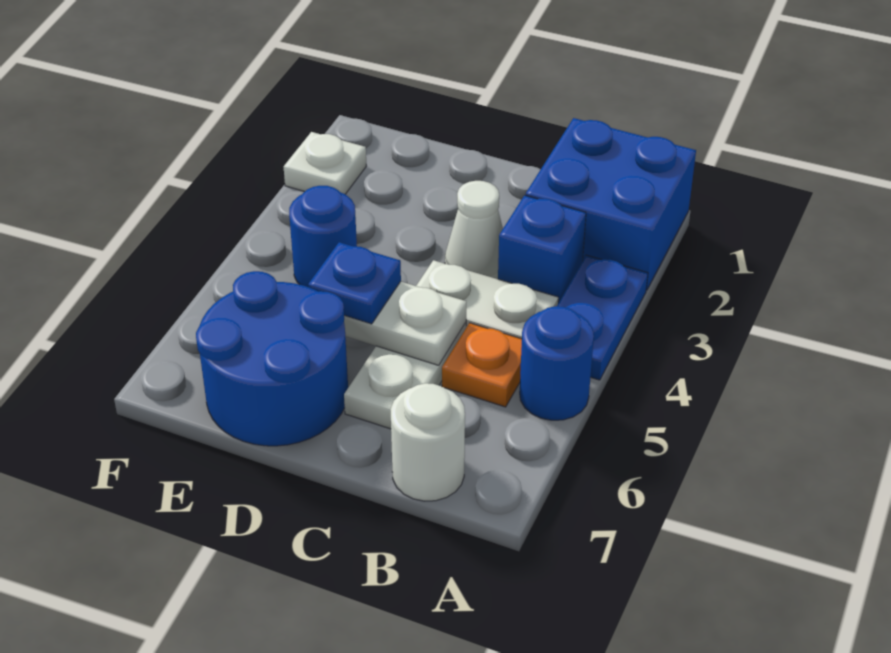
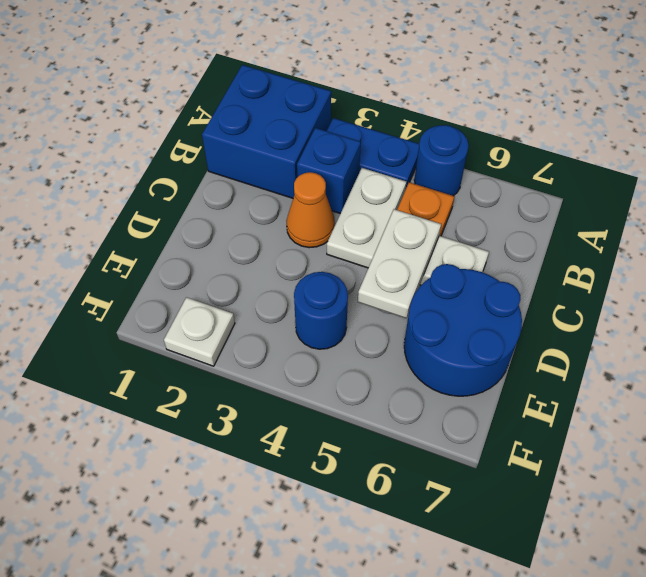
white 1x1 round brick [390,383,465,501] -> none
white 1x1 cone [445,181,503,279] -> orange 1x1 cone [286,172,335,248]
blue 1x1 plate [308,242,401,324] -> none

